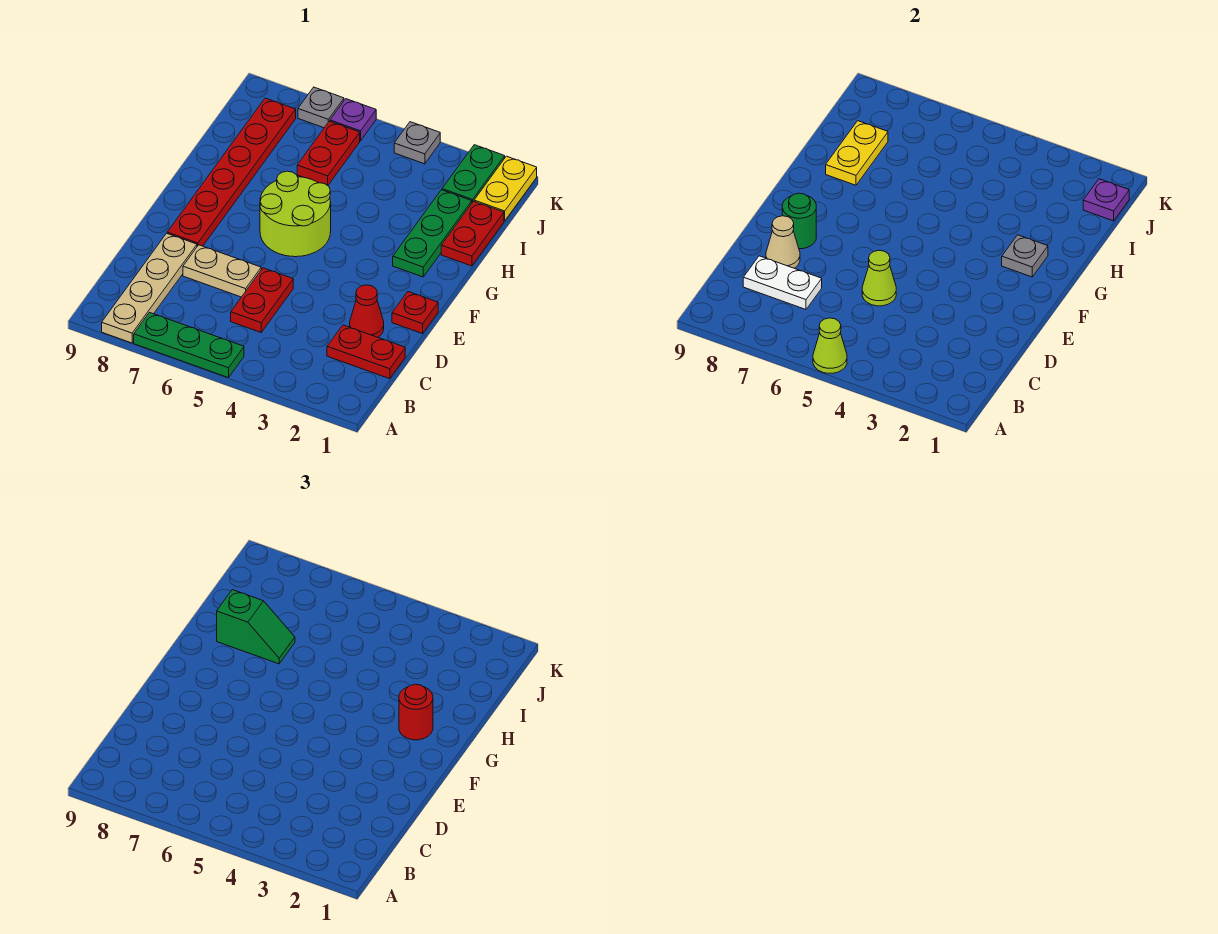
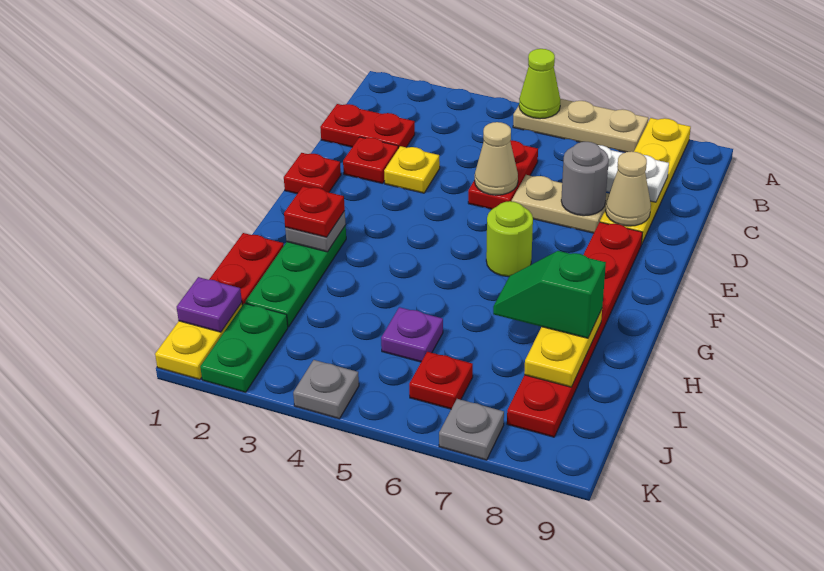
green 1x3 plate [134,313,244,378] -> tan 1x3 plate [513,99,648,152]
tan 1x4 plate [102,233,197,343] -> yellow 1x4 plate [600,118,691,244]
red 1x1 cone [350,285,384,337] -> red 1x1 plate [343,137,398,184]
none -> yellow 1x1 plate [384,146,440,193]
lime 1x1 cone [862,250,896,306] -> tan 1x1 cone [475,122,518,195]
none -> grey 1x1 round brick [561,142,609,216]
green 1x1 round brick [782,193,816,249] -> none
lime 2x2 round brick [260,171,331,257] -> lime 1x1 round brick [486,201,533,277]
red 1x1 round brick [399,684,433,740] -> red 1x1 plate [284,186,345,237]
red 1x2 plate [297,121,360,185] -> red 1x1 plate [409,352,473,409]
purple 1x1 plate [330,99,376,141] -> purple 1x1 plate moved to [381,307,443,362]

